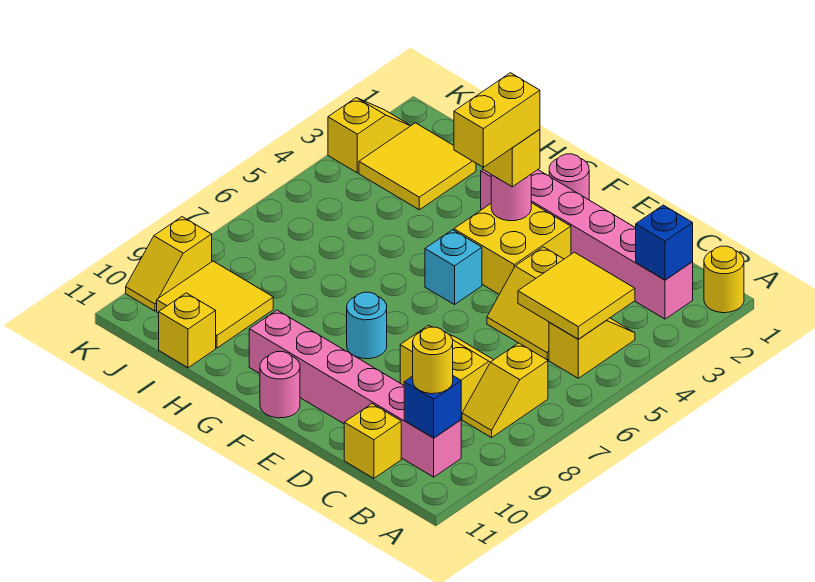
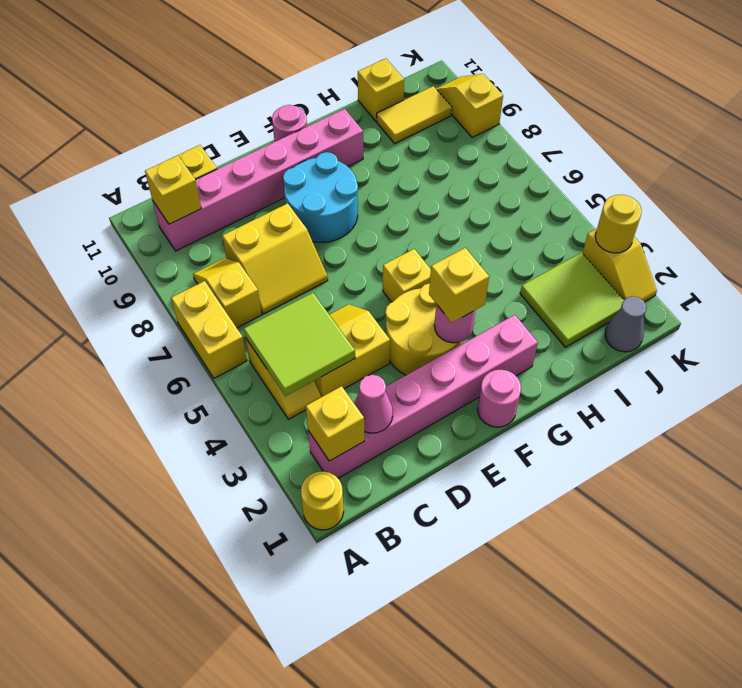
blue 1x1 brick [636,205,693,280] -> yellow 1x1 brick [306,386,364,461]
yellow 2x2 tile [518,252,635,339] -> lime 2x2 tile [244,293,355,396]
blue 1x1 brick [404,376,461,438] -> yellow 1x1 brick [145,155,201,224]
yellow 1x1 round brick [413,327,453,394] -> yellow 1x1 round brick moved to [595,195,642,253]
none -> pink 1x1 cone [354,375,393,433]
yellow 2x2 brick [454,203,571,294] -> yellow 2x2 round brick [385,283,463,375]
yellow 1x2 brick [454,73,540,167] -> yellow 1x2 brick moved to [171,281,247,378]
cyan 1x1 brick [425,230,482,305] -> yellow 1x1 brick [383,249,431,302]
cyan 1x1 round brick [347,292,387,359] -> cyan 2x2 round brick [283,152,358,242]
yellow 2x2 tile [359,123,476,210] -> lime 2x2 tile [520,253,624,347]
yellow 2x2 tile [157,261,273,348] -> yellow 1x2 tile [377,86,452,144]
none -> grey 1x1 cone [605,296,646,352]

